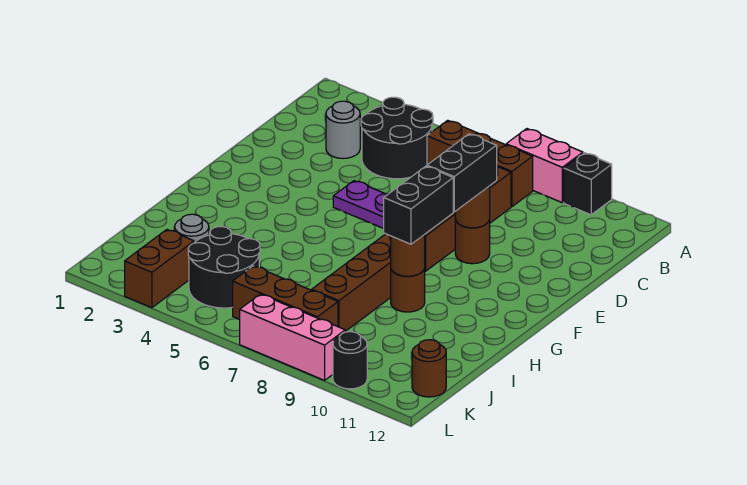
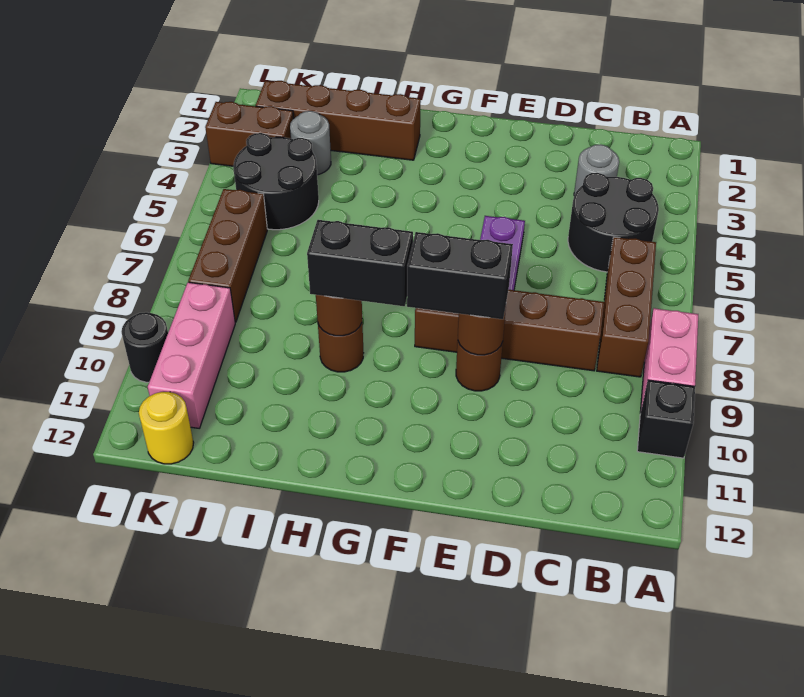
brown 1x4 brick [312,234,391,331] -> brown 1x4 brick moved to [256,81,421,160]
brown 1x1 round brick [412,340,446,397] -> yellow 1x1 round brick [139,392,194,464]
pink 1x3 brick [239,294,345,380] -> pink 1x3 brick moved to [148,282,235,428]

